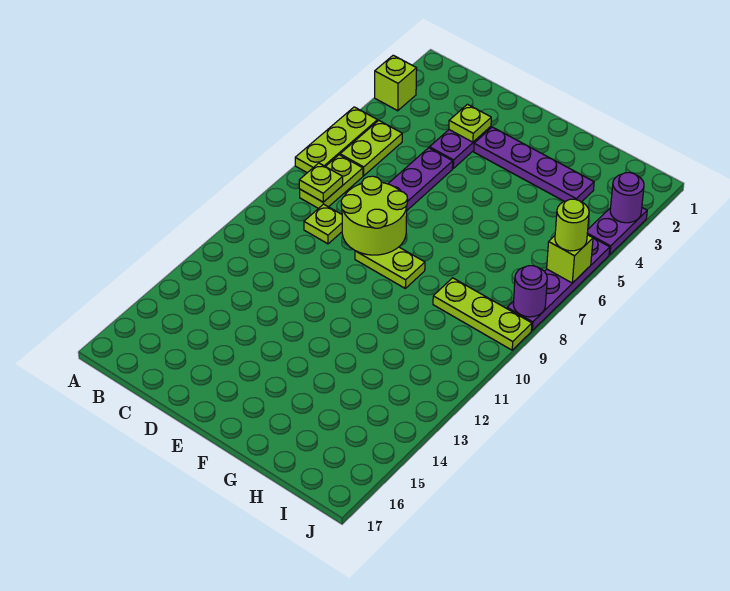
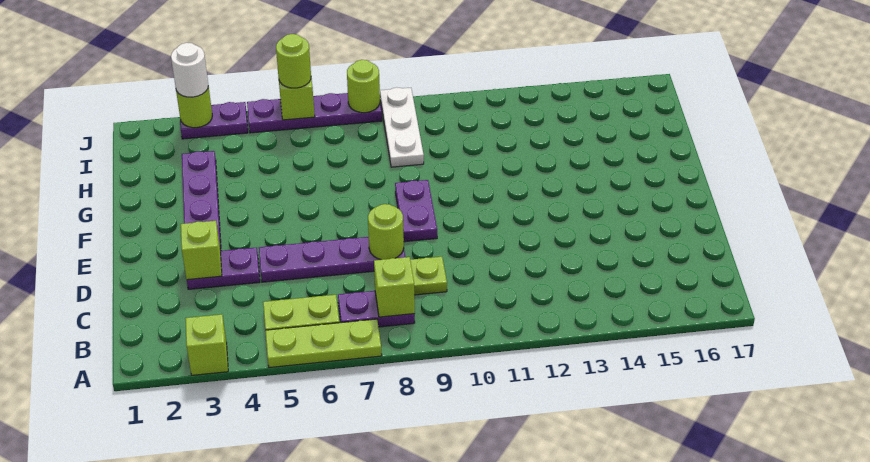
lime 1x2 plate [300,155,363,209] -> purple 1x2 plate [338,291,415,327]
lime 1x1 plate [299,163,343,202] -> lime 1x1 brick [374,257,415,317]
lime 1x1 plate [449,104,491,142] -> lime 1x1 brick [181,221,222,280]
lime 2x2 round brick [341,176,408,255] -> lime 1x1 round brick [368,204,404,260]
lime 1x2 plate [355,247,425,288] -> purple 1x2 plate [395,180,437,242]
lime 1x3 plate [433,278,532,350] -> white 1x3 plate [380,87,424,167]
purple 1x1 round brick [610,172,644,223] -> lime 1x1 round brick [176,86,212,128]
none -> white 1x1 round brick [171,43,208,97]
purple 1x1 round brick [513,266,547,317] -> lime 1x1 round brick [347,60,380,113]

